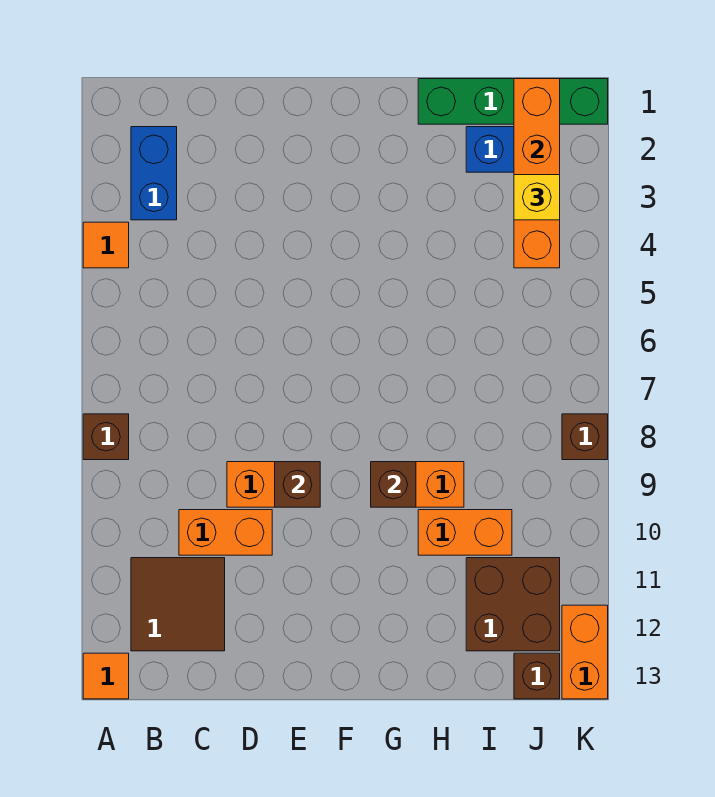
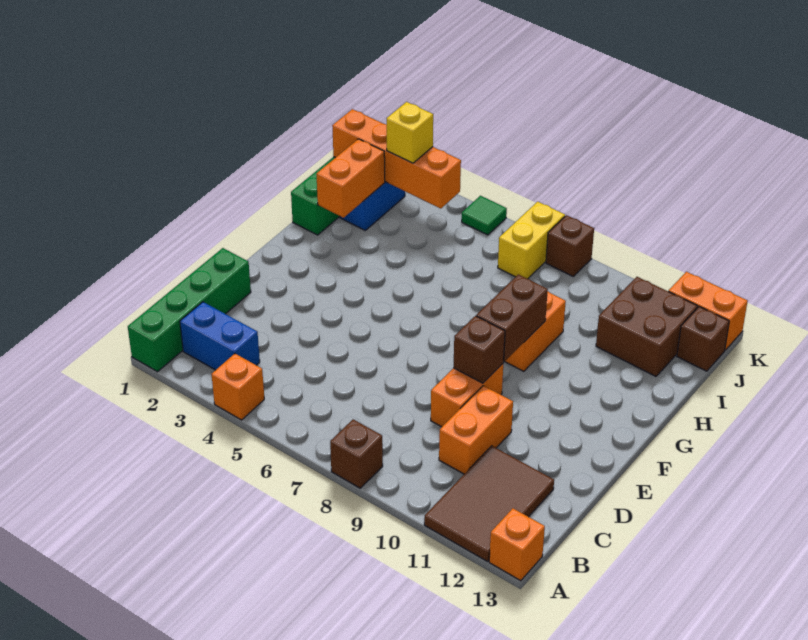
none -> green 1x4 brick [128,248,251,372]
orange 1x1 tile [83,222,129,268] -> orange 1x1 brick [212,354,264,420]
orange 1x1 tile [83,653,129,699] -> orange 1x1 brick [489,508,545,581]
brown 2x2 tile [131,558,225,651] -> brown 2x3 tile [424,446,554,561]
brown 1x1 brick [371,462,416,507] -> brown 1x2 brick [476,274,548,361]
orange 1x2 brick [418,510,512,555] -> orange 1x2 brick moved to [317,139,385,218]
none -> yellow 1x2 brick [498,202,565,279]
none -> green 1x1 tile [462,196,507,235]

